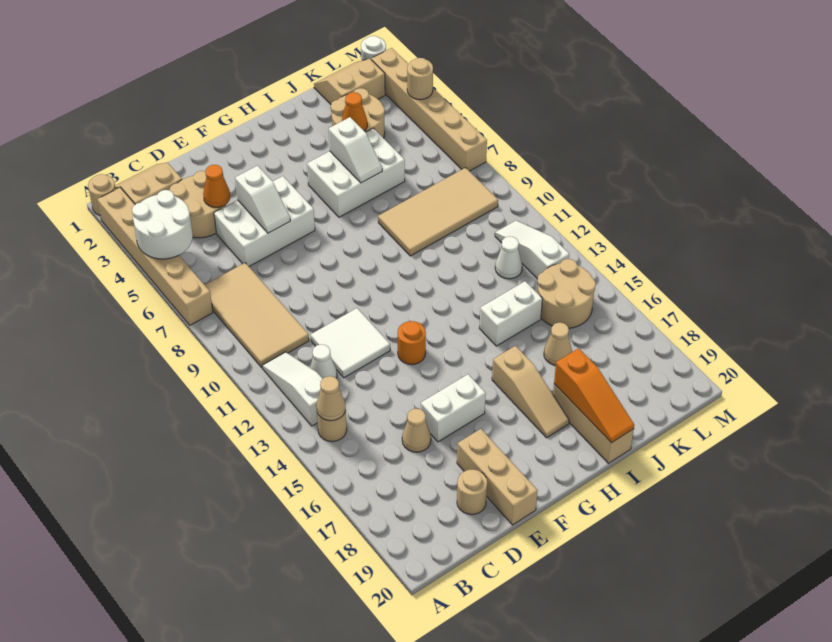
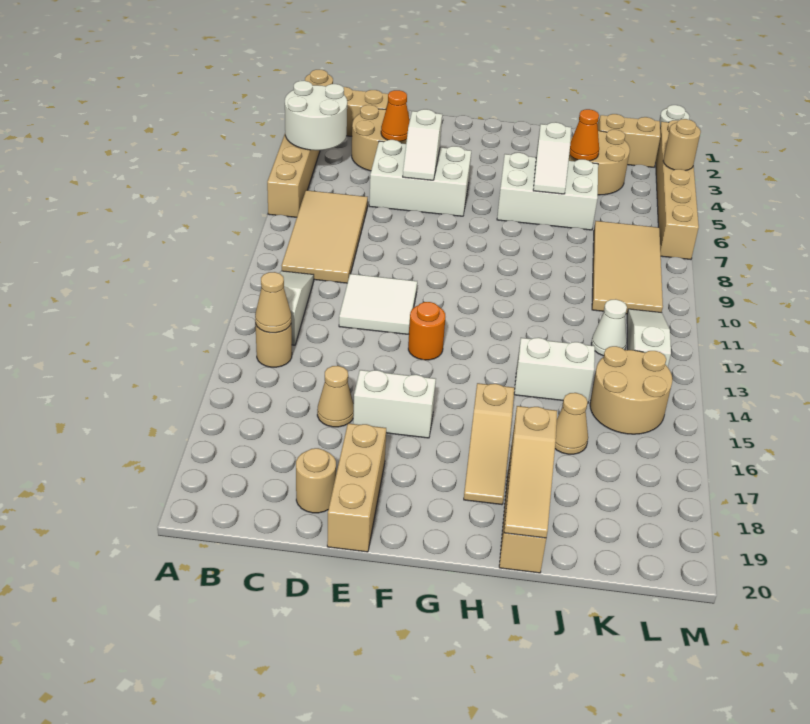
white 1x1 cone [310,344,337,379] -> none
tan 2x4 tile [378,168,498,256] -> tan 2x4 tile turned to [592,221,663,314]
orange 1x3 slope [554,348,634,443] -> tan 1x3 slope [504,406,557,538]

